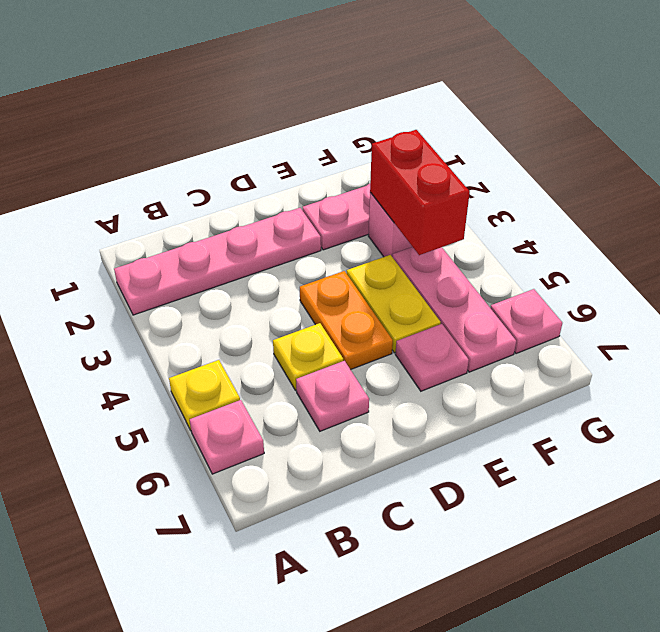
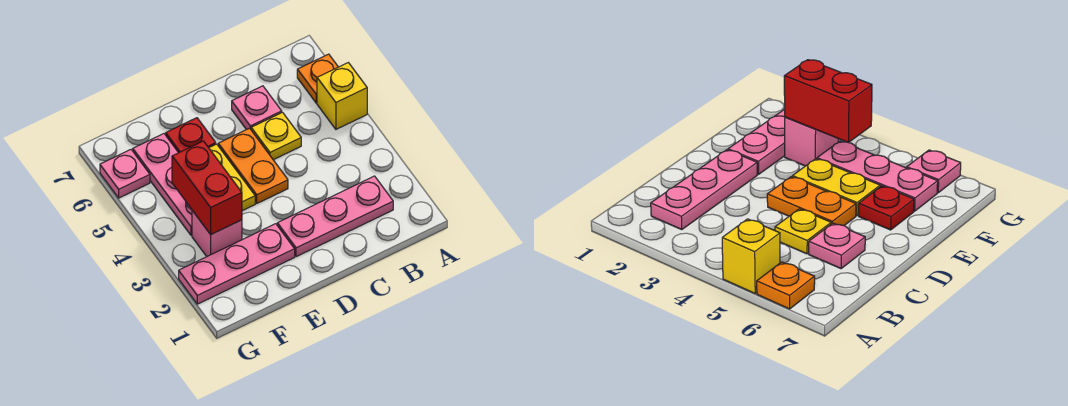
pink 1x4 plate [114,208,321,315] -> pink 1x3 plate [277,176,393,257]
yellow 1x1 plate [169,360,240,430] -> yellow 1x1 brick [317,63,367,129]
pink 1x1 plate [190,400,264,474] -> orange 1x1 plate [297,54,338,103]
pink 1x1 plate [395,324,469,391] -> red 1x1 plate [166,118,216,153]

